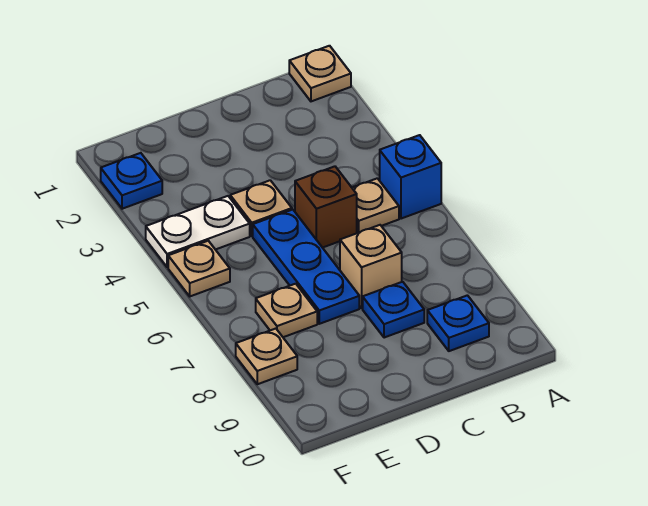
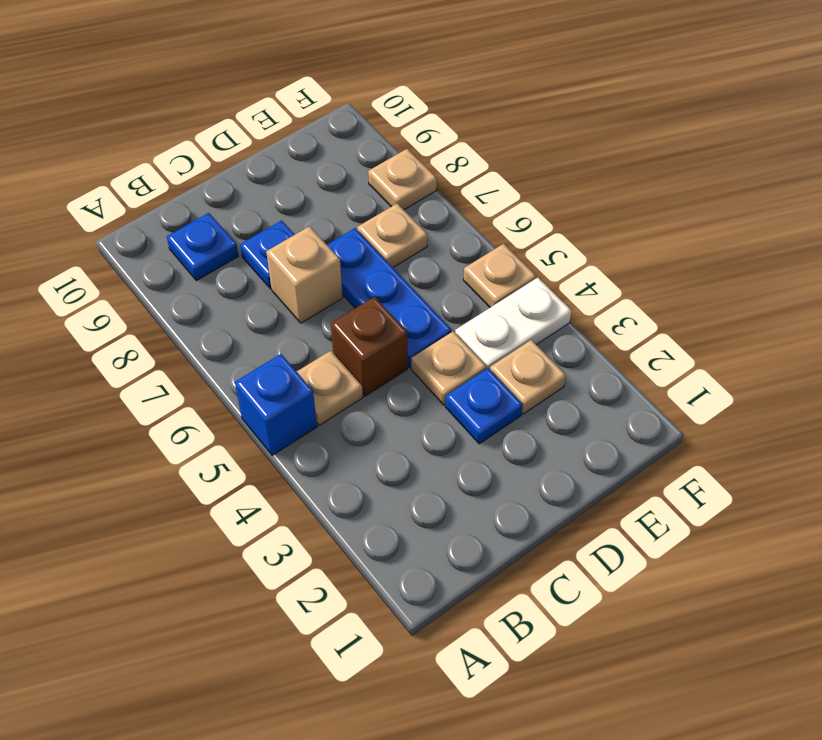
tan 1x1 plate [289,46,351,101] -> tan 1x1 plate moved to [490,340,566,414]
blue 1x1 plate [101,153,162,209] -> blue 1x1 plate moved to [446,368,523,444]

